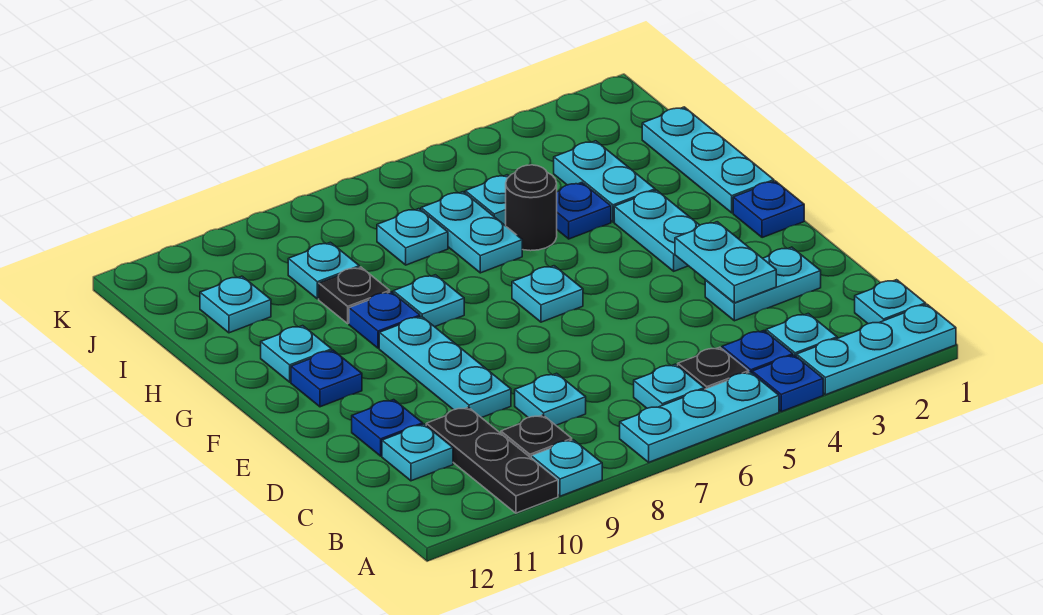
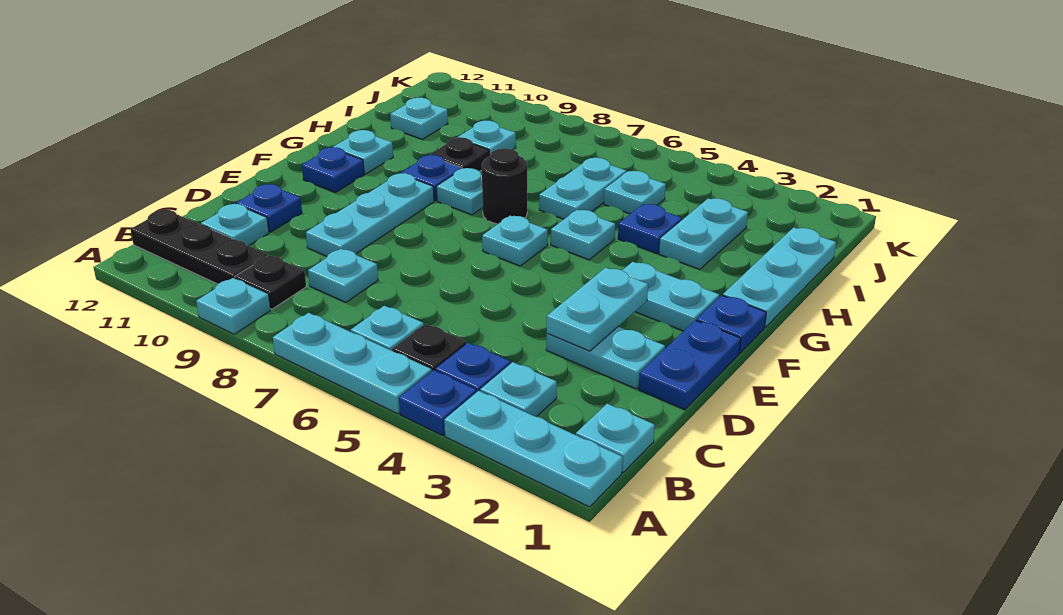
black 1x3 plate [426,407,558,513] -> black 1x3 plate turned to [130,210,268,284]
none -> blue 1x2 plate [639,320,741,410]
cyan 1x2 plate [614,190,700,271] -> cyan 1x2 plate turned to [622,262,719,331]
black 1x1 round brick [506,165,557,251] -> black 1x1 round brick moved to [482,148,527,224]
cyan 1x1 plate [377,209,448,265] -> cyan 1x1 plate moved to [551,210,615,260]

